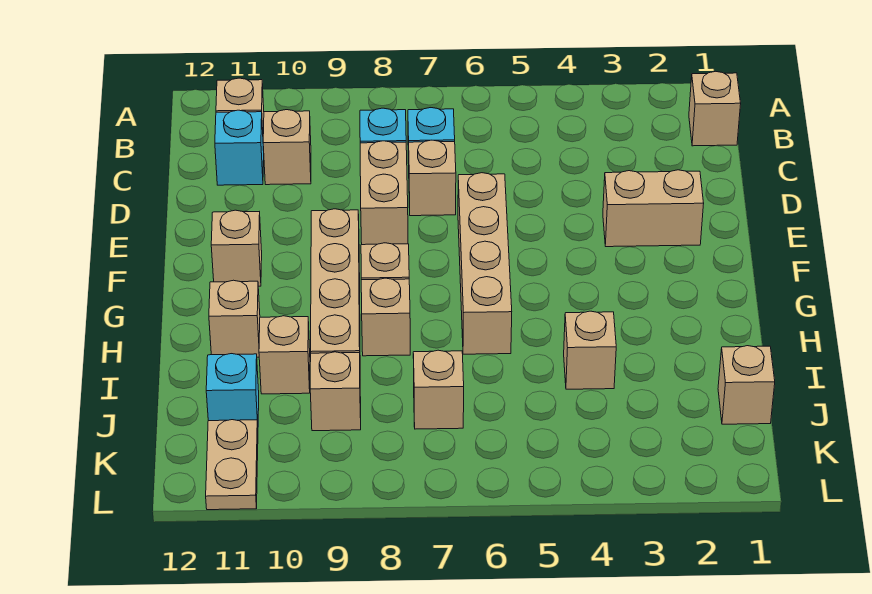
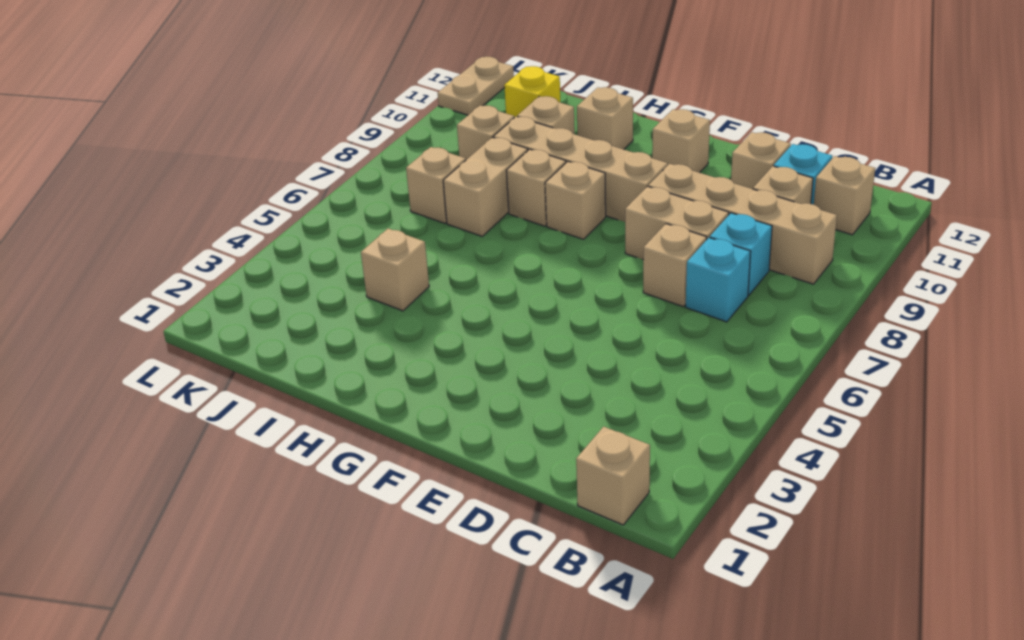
tan 1x2 brick [603,170,704,247] -> tan 1x2 brick moved to [443,137,528,236]
tan 1x4 brick [458,173,512,354] -> tan 1x4 brick moved to [648,164,837,284]
tan 1x1 brick [718,346,775,424] -> tan 1x1 brick moved to [731,132,791,189]
cyan 1x1 brick [206,354,259,424] -> yellow 1x1 brick [504,66,560,118]
tan 1x2 plate [206,420,258,510] -> tan 1x2 plate turned to [438,57,514,115]

